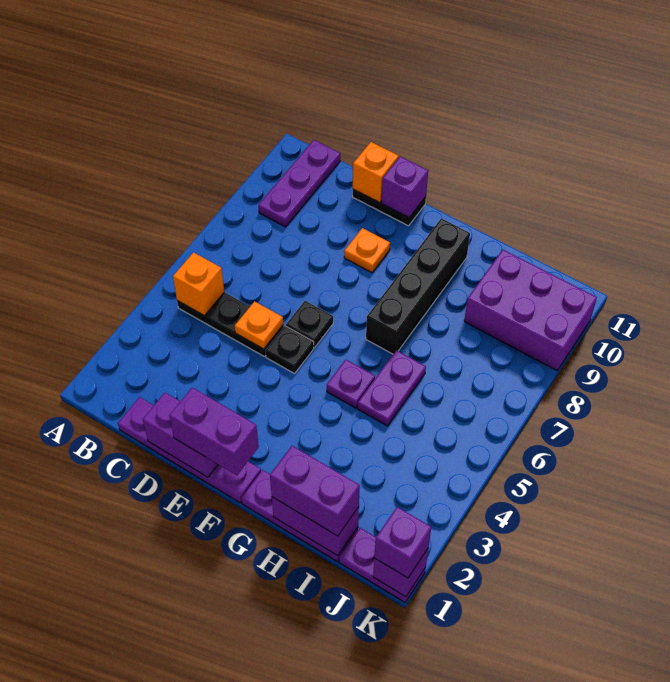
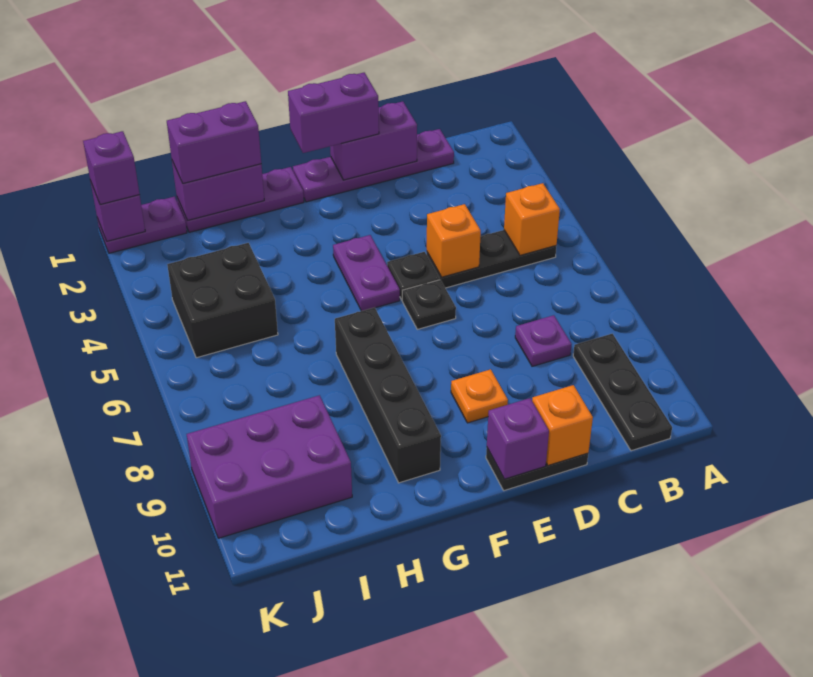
purple 1x3 plate [258,140,340,227] -> black 1x3 plate [573,334,672,451]
orange 1x1 plate [235,301,283,349] -> orange 1x1 brick [427,204,481,277]
purple 1x1 plate [327,360,375,408] -> purple 1x1 plate moved to [515,315,572,366]
purple 1x2 plate [358,350,426,426] -> purple 1x2 plate moved to [333,235,400,311]
none -> black 2x2 brick [167,243,278,358]

